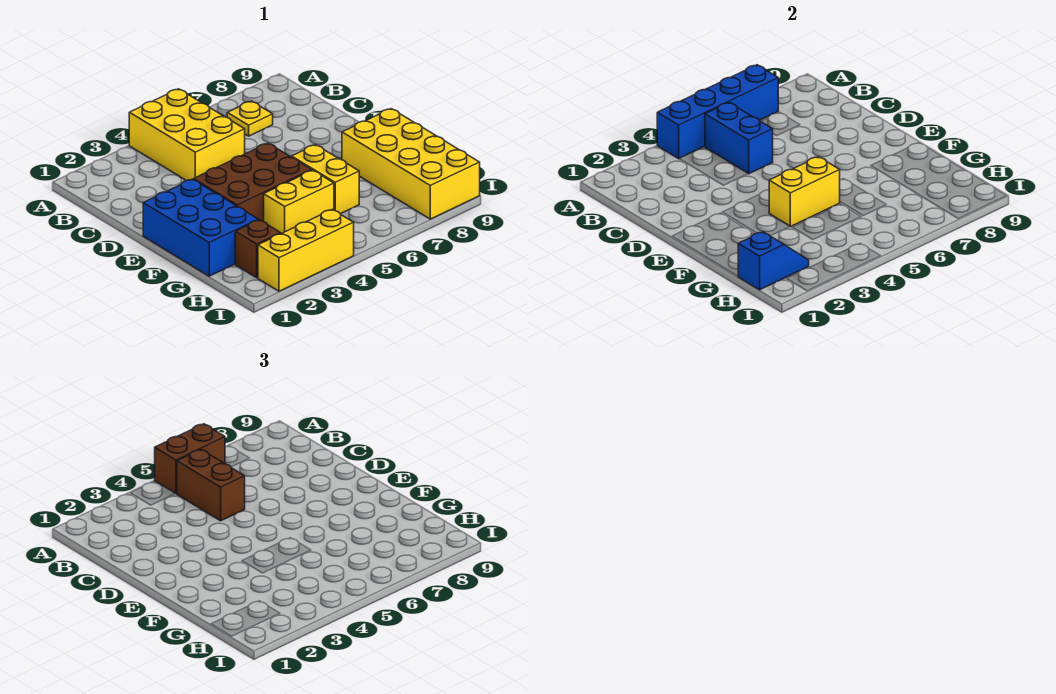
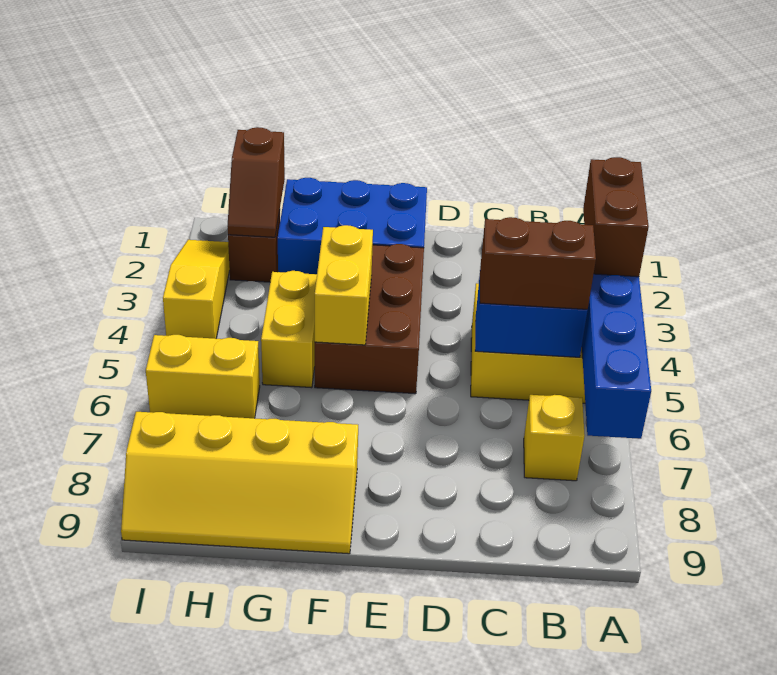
brown 1x2 brick [155,424,225,494] -> brown 1x2 brick moved to [583,157,649,277]
yellow 1x1 plate [227,101,273,136] -> yellow 1x1 brick [524,395,585,481]
yellow 1x2 brick [292,145,359,214] -> yellow 1x2 brick moved to [146,335,260,418]
yellow 2x4 brick [342,109,480,219] -> yellow 2x4 slope [121,412,358,554]
blue 1x2 slope [738,232,809,290] -> brown 1x2 slope [227,127,285,237]
yellow 1x3 brick [258,209,354,291] -> yellow 1x3 slope [163,240,230,339]

